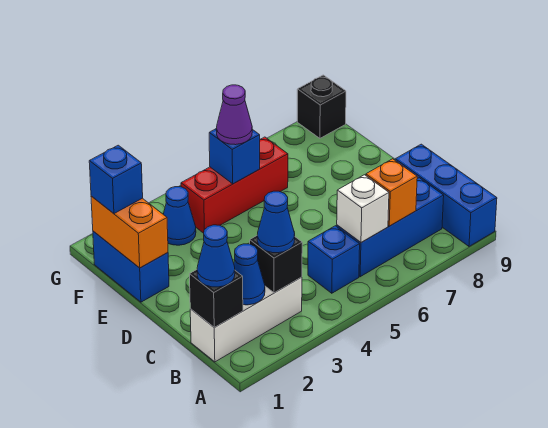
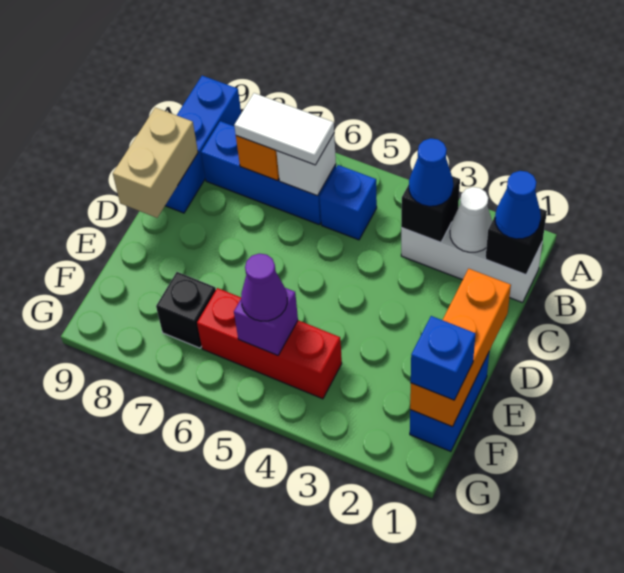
blue 1x1 cone [234,244,265,305] -> white 1x1 cone [450,187,492,252]
none -> white 1x2 tile [234,93,334,165]
none -> tan 1x2 brick [113,108,198,218]
orange 1x2 brick [91,196,168,268] -> orange 1x3 brick [410,269,511,427]
blue 1x1 cone [163,187,196,245] -> none
blue 1x1 brick [209,129,260,184] -> purple 1x1 brick [234,288,298,355]
black 1x1 brick [297,75,346,138] -> black 1x1 brick moved to [156,272,216,348]

